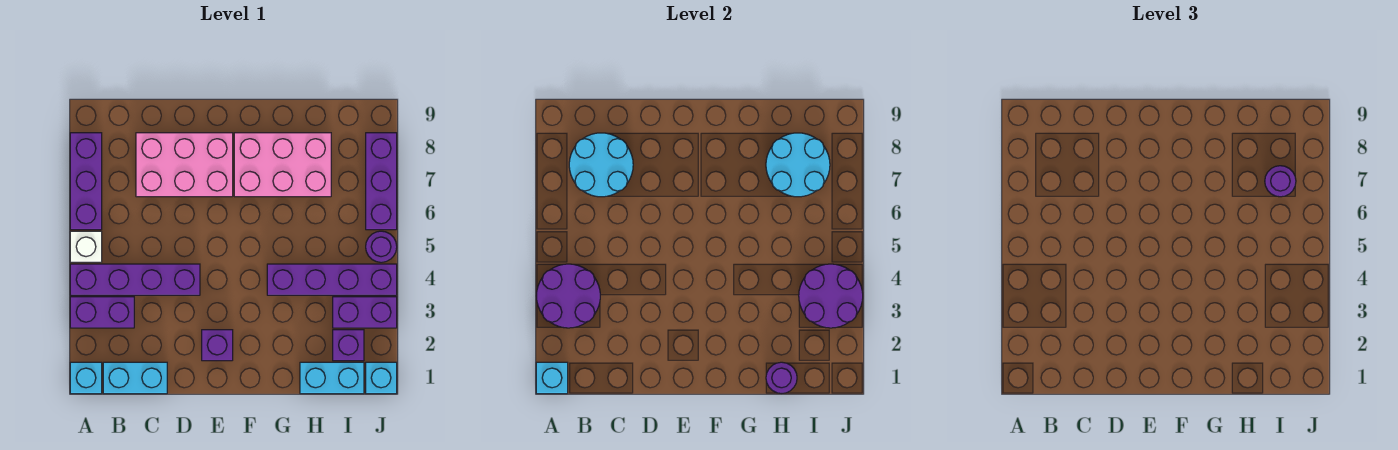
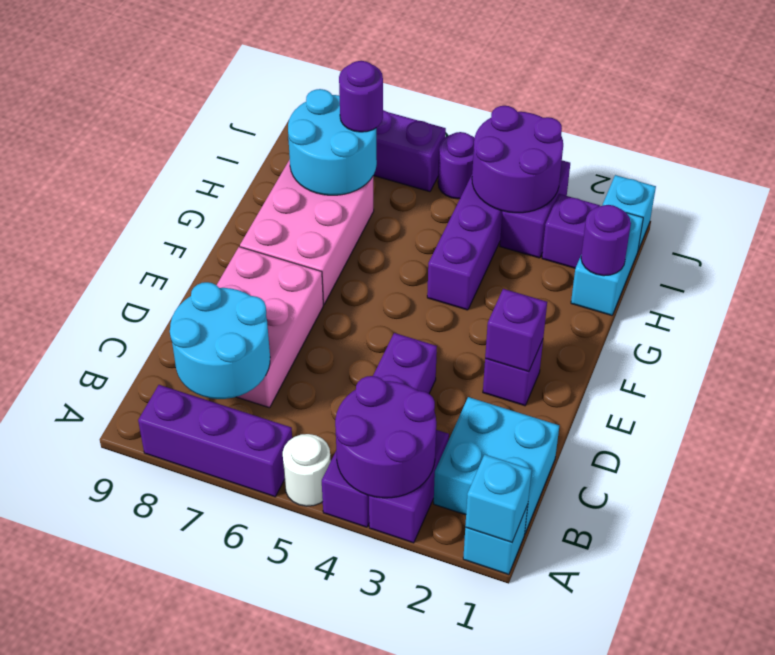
white 1x1 brick [70,231,102,262] -> white 1x1 round brick [283,434,331,506]
cyan 1x2 brick [103,362,167,394] -> cyan 2x2 brick [434,397,559,533]
none -> purple 1x1 brick [485,289,547,372]

